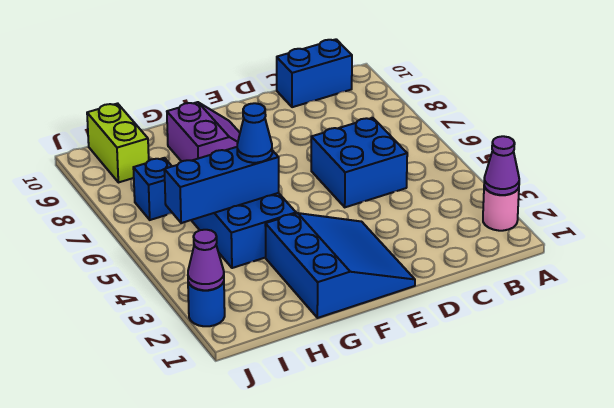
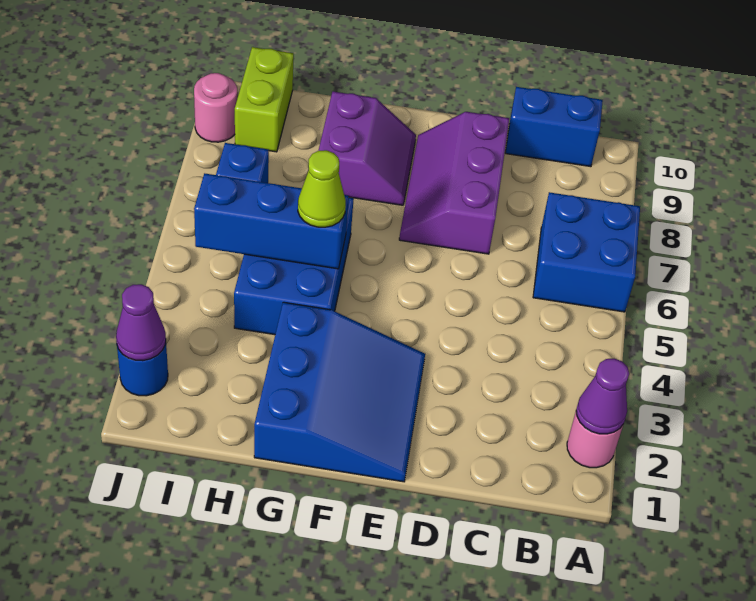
blue 2x2 brick [311,118,407,207] -> blue 2x2 brick moved to [533,192,640,312]
none -> purple 2x3 slope [399,112,509,254]
blue 1x1 cone [237,103,272,163] -> lime 1x1 cone [298,150,346,227]
none -> pink 1x1 round brick [194,73,237,142]

